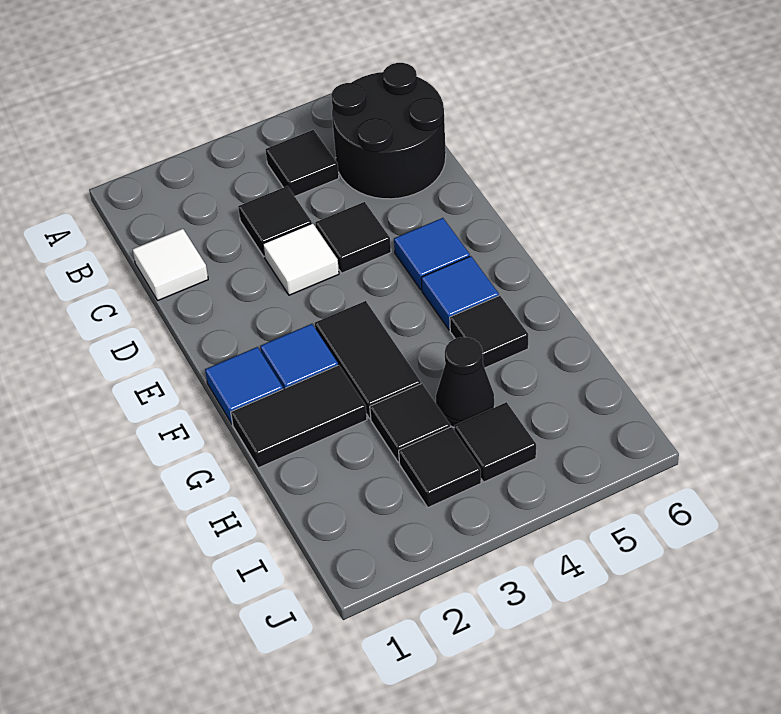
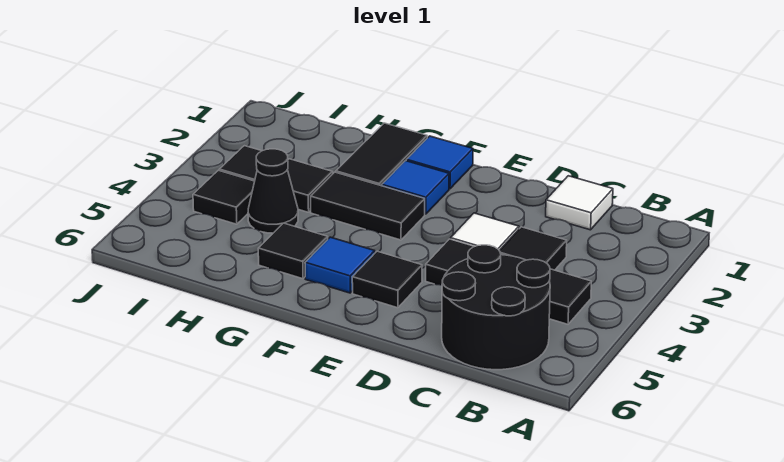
blue 1x1 tile [394,218,470,290] -> black 1x1 tile [352,251,422,308]

